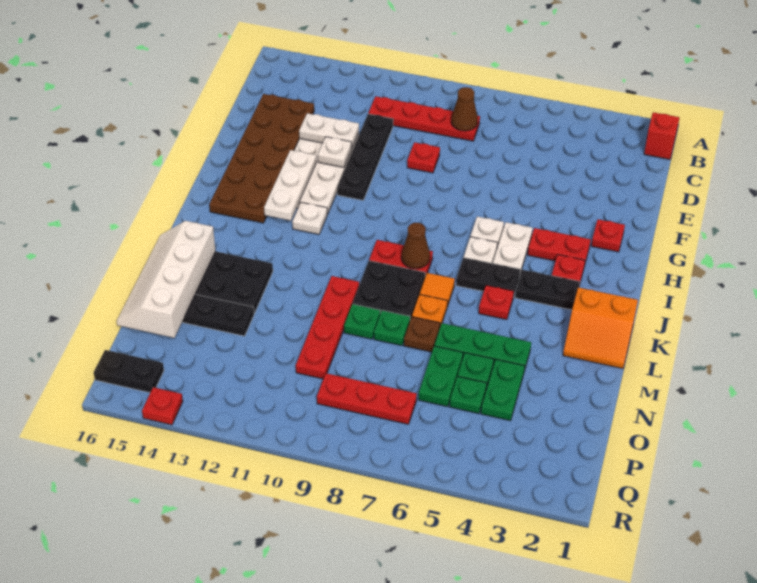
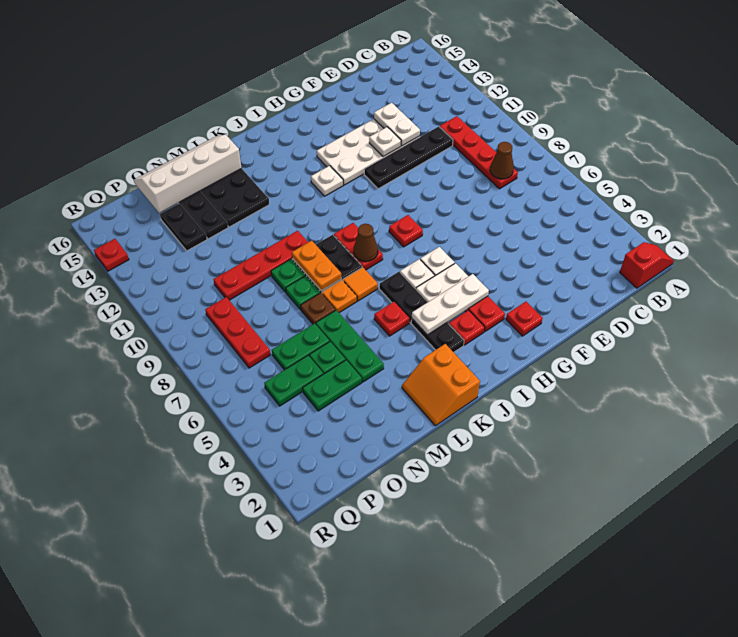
brown 2x6 plate [209,94,314,223] -> none
red 1x1 plate [407,142,440,173] -> red 1x1 plate moved to [389,215,423,247]
white 1x3 plate [264,150,316,221] -> white 1x3 plate moved to [412,274,489,335]
none -> orange 1x2 plate [292,241,341,291]
green 1x1 plate [449,376,487,414] -> green 1x2 plate [264,355,323,406]
black 1x2 plate [94,350,164,393] -> black 1x2 plate moved to [160,203,207,251]

